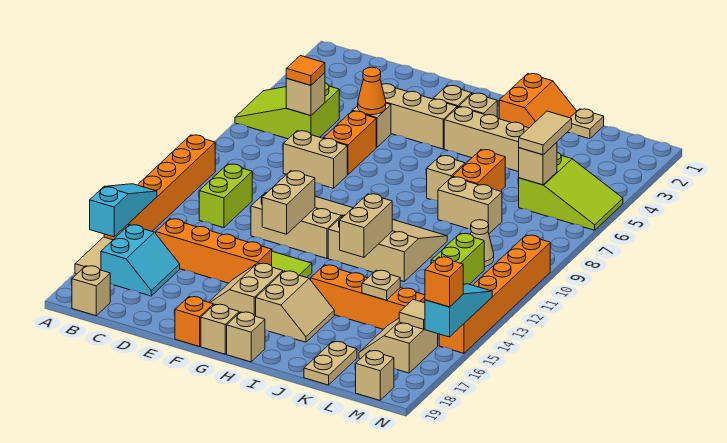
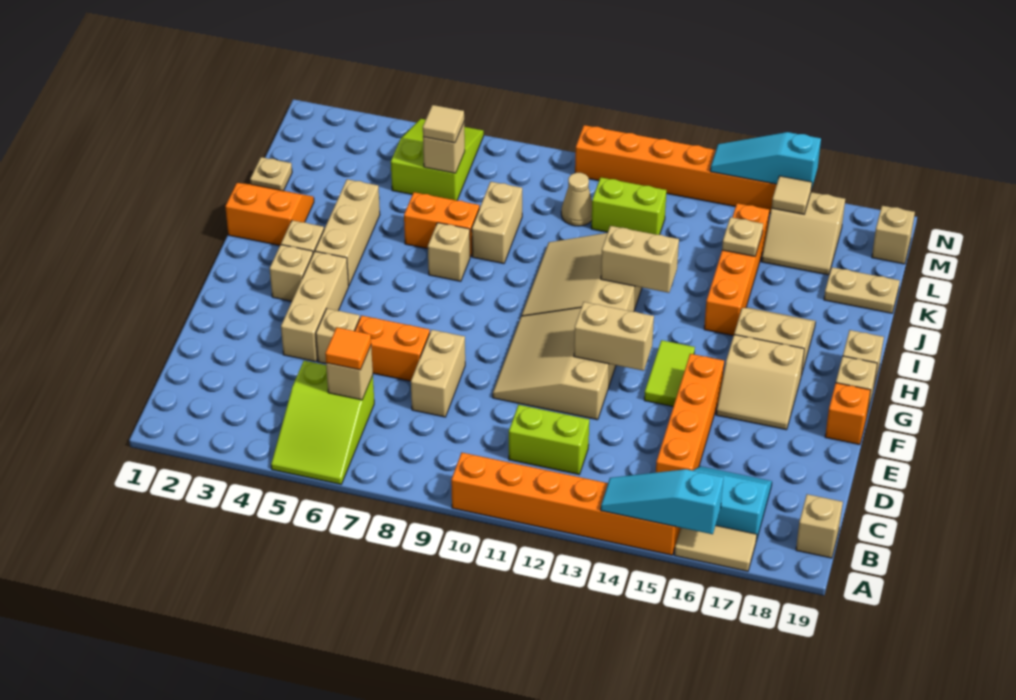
orange 1x1 cone [358,67,386,115] -> none
tan 1x2 tile [519,111,572,155] -> tan 1x1 tile [423,105,464,143]
orange 1x1 brick [425,257,463,307] -> none

